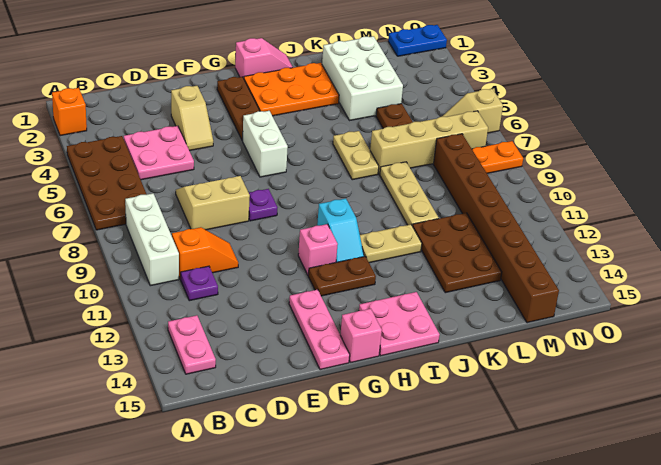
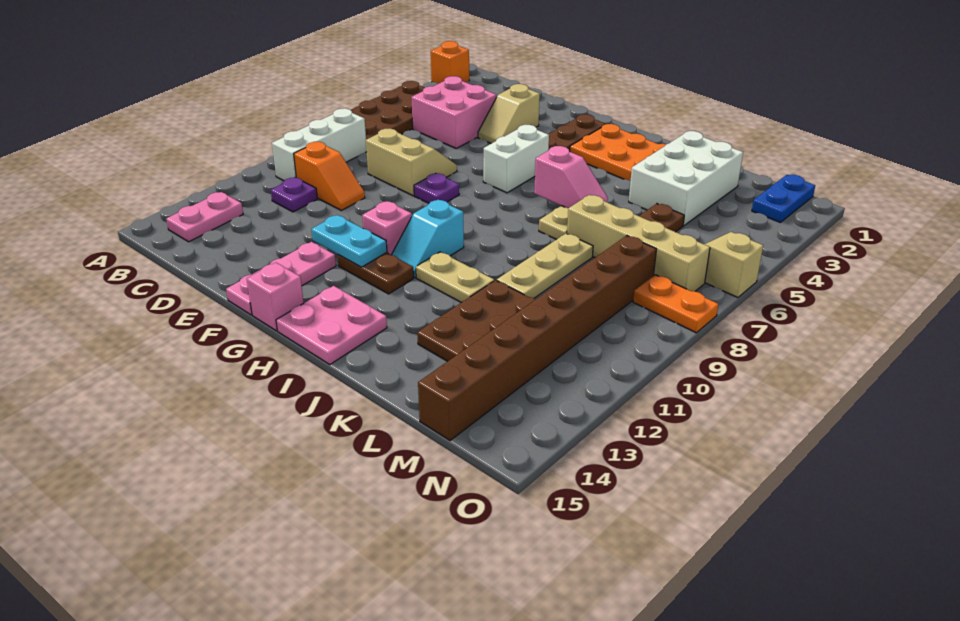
pink 2x2 plate [124,126,194,180] -> pink 2x2 brick [411,76,496,148]
none -> cyan 1x2 plate [312,215,387,267]
pink 1x2 slope [235,38,293,78] -> pink 1x2 slope moved to [534,146,608,208]
blue 1x2 plate [388,25,447,56] -> blue 1x2 plate turned to [752,175,815,223]

